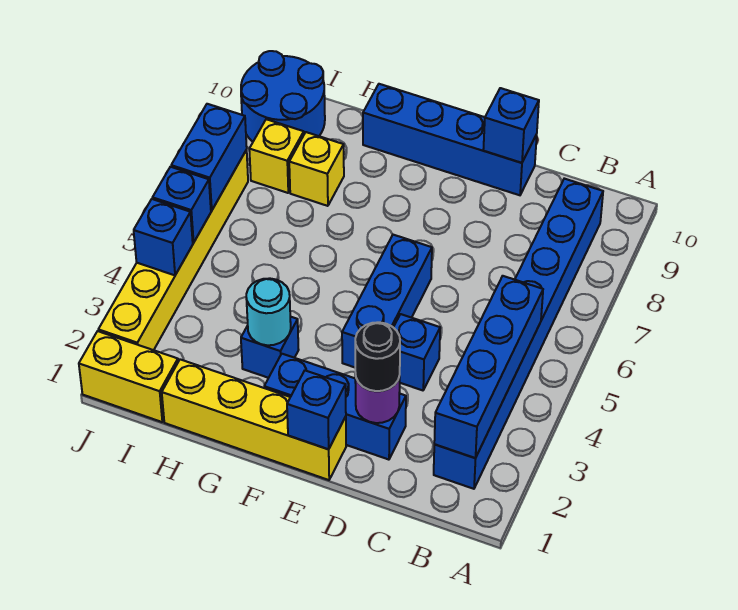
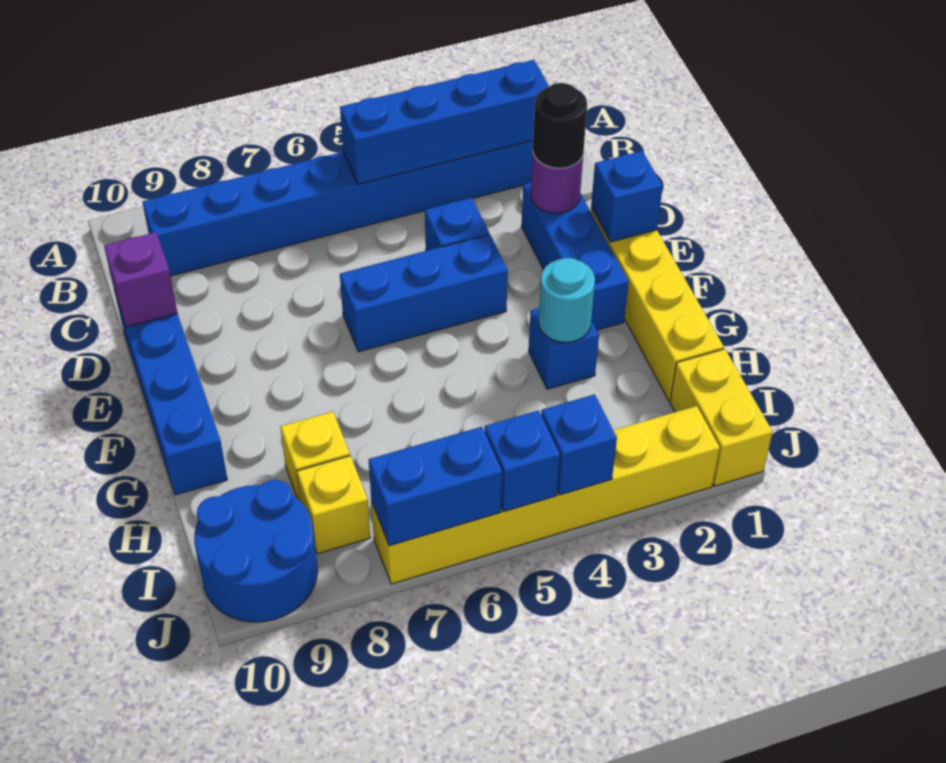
blue 1x1 brick [483,88,539,163] -> purple 1x1 brick [104,232,177,327]

